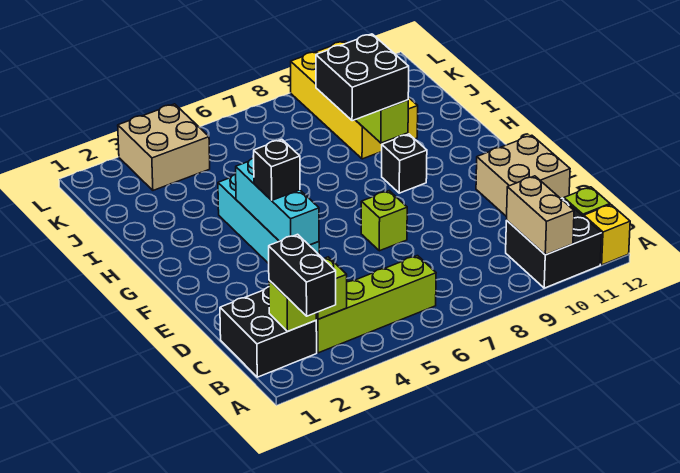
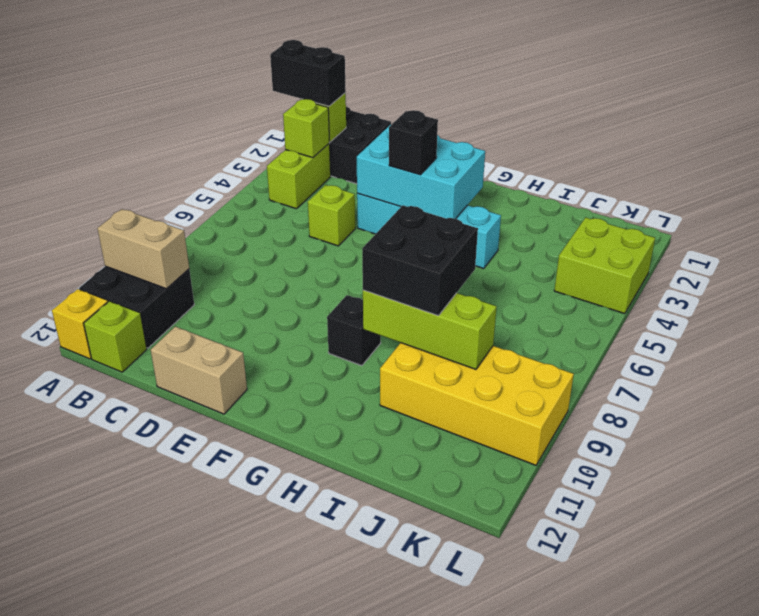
lime 1x4 brick [316,256,436,353] -> lime 1x2 brick [267,144,331,209]
tan 2x2 brick [476,135,570,217] -> tan 1x2 brick [151,326,247,414]
cyan 1x3 brick [236,158,319,245] -> cyan 2x3 brick [357,125,485,219]
lime 1x1 brick [361,191,407,251] -> lime 1x1 brick moved to [308,185,355,246]
tan 2x2 brick [118,104,210,190] -> lime 2x2 brick [554,217,655,314]

